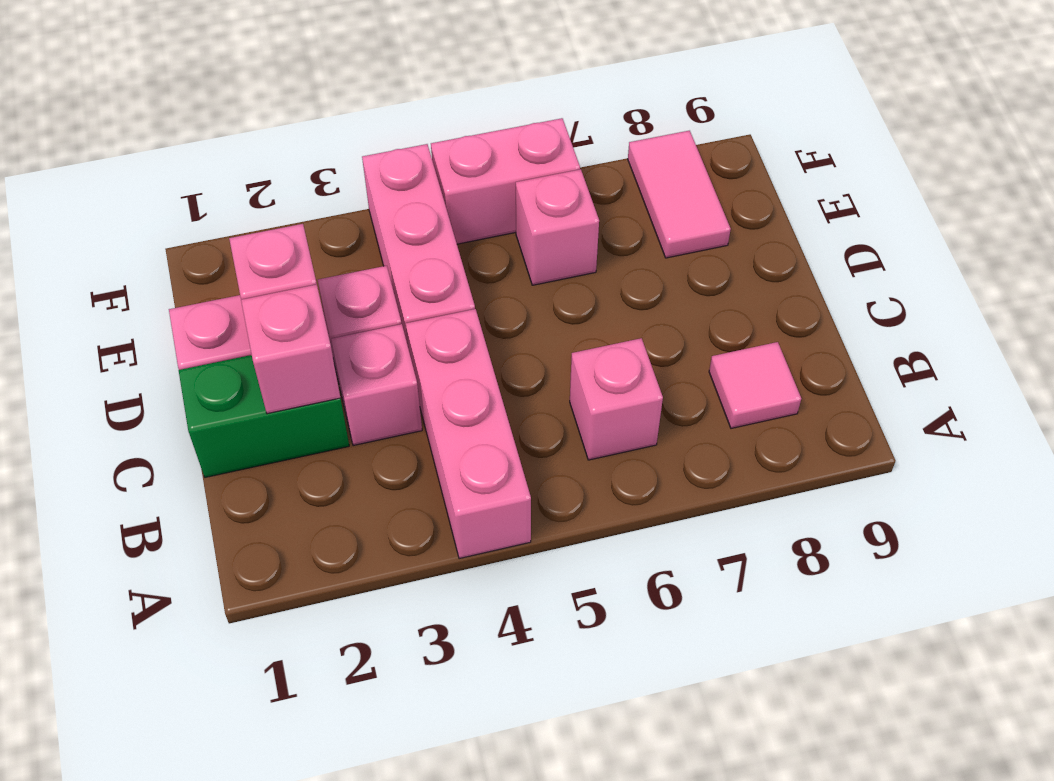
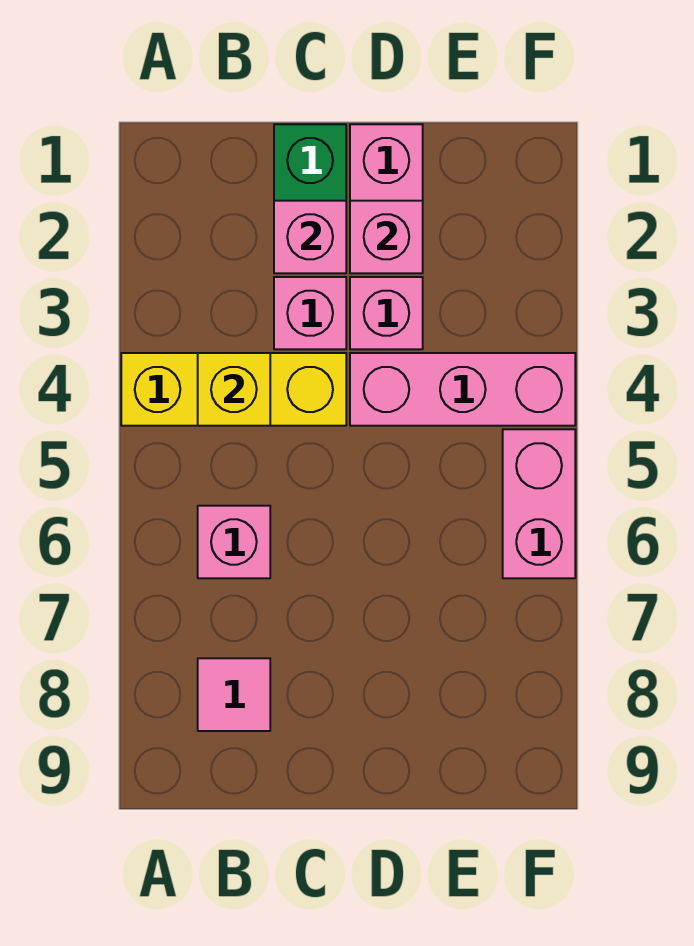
pink 1x3 brick [406,309,531,559] -> yellow 1x3 brick [121,353,346,426]
none -> yellow 1x1 brick [198,353,270,426]
pink 1x1 brick [516,169,599,285] -> none
pink 1x2 tile [628,131,731,258] -> none

